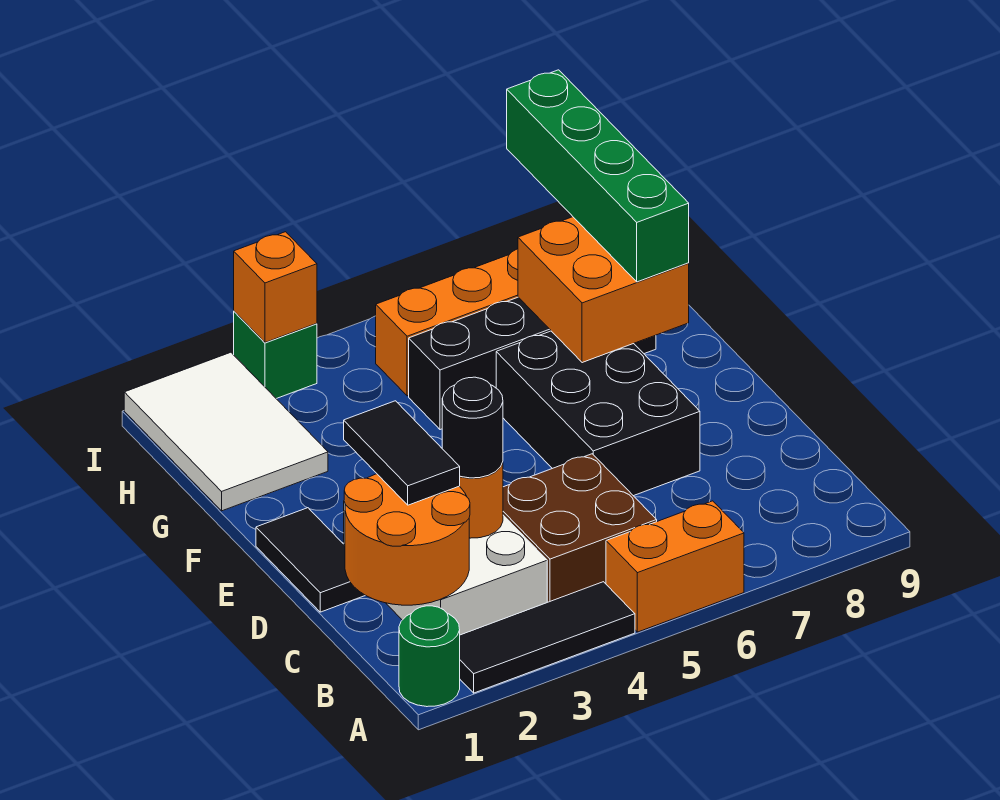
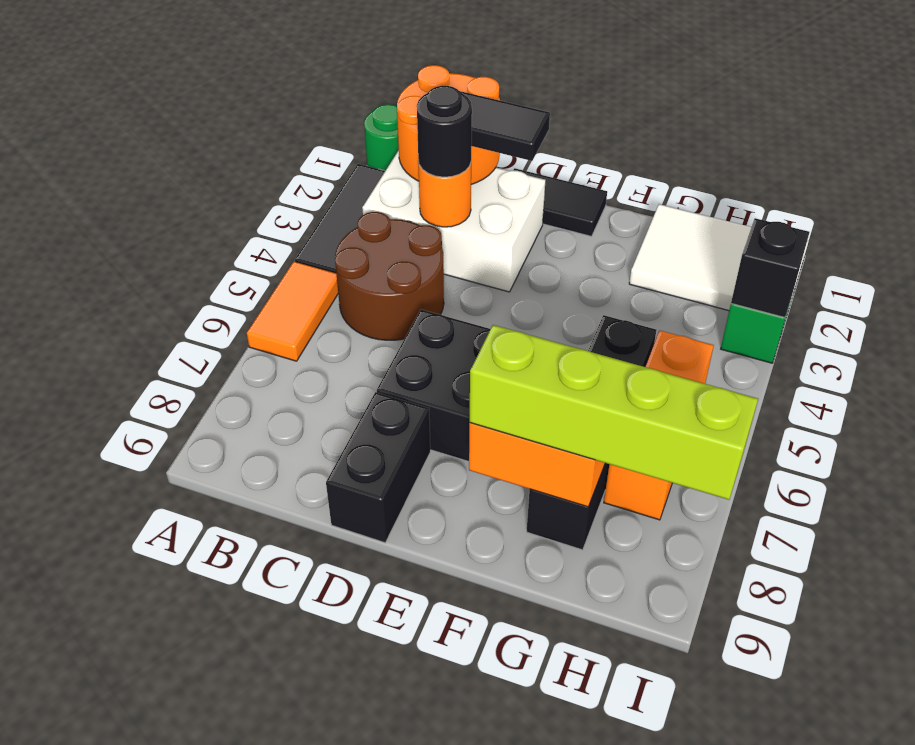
orange 1x2 brick [606,501,744,632] -> orange 1x2 tile [247,262,338,361]
brown 2x2 brick [503,454,657,602] -> brown 2x2 round brick [335,212,444,340]
none -> black 1x2 brick [326,392,430,543]
green 1x4 brick [507,70,689,282] -> lime 1x4 brick [470,325,758,500]
orange 1x1 brick [234,232,317,342] -> black 1x1 brick [731,218,810,318]

